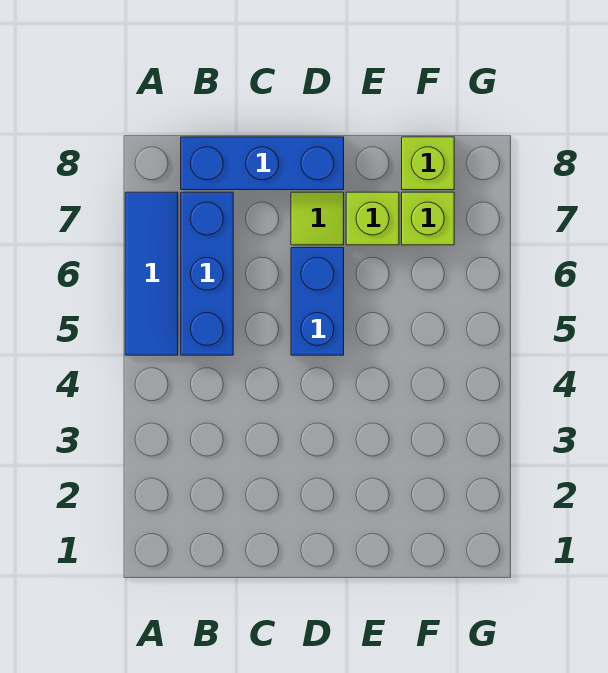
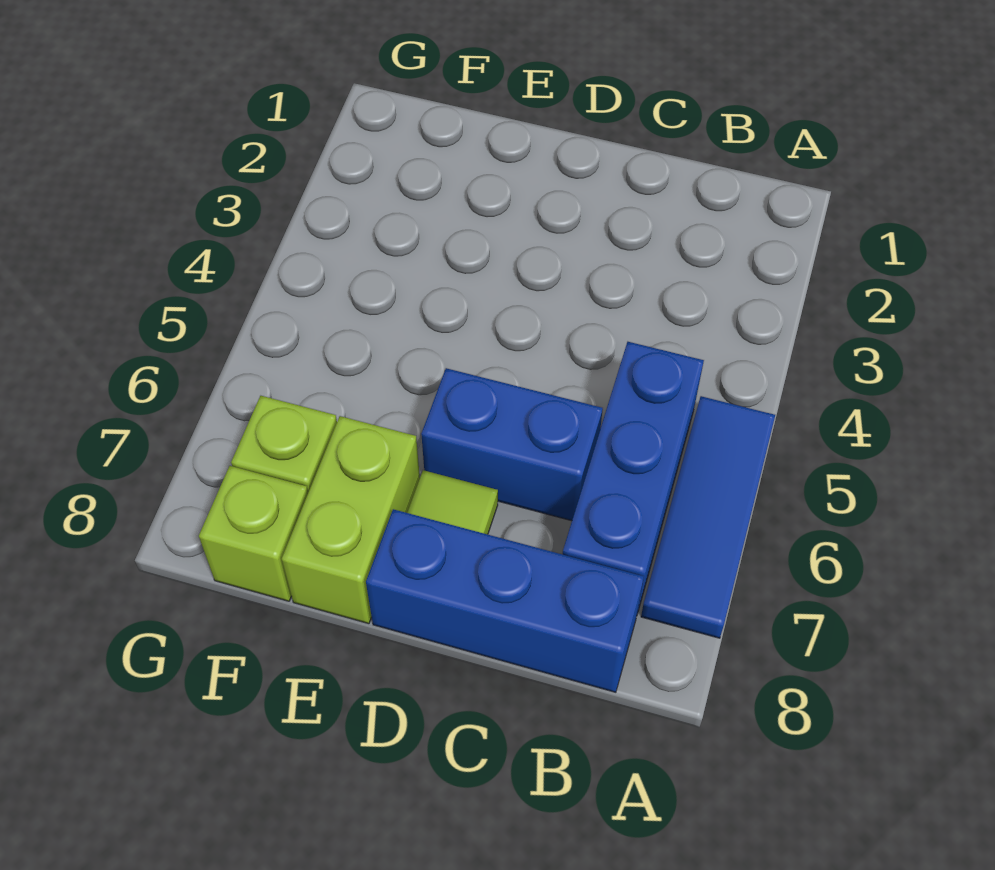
blue 1x2 brick [291,248,344,355] -> blue 1x2 brick turned to [421,368,603,521]
lime 1x1 brick [346,192,399,245] -> lime 1x2 brick [282,416,420,624]

